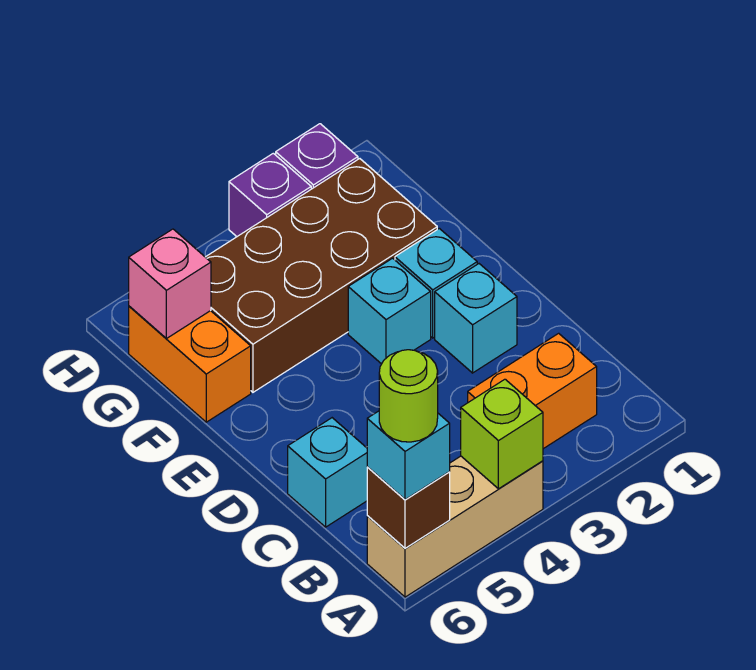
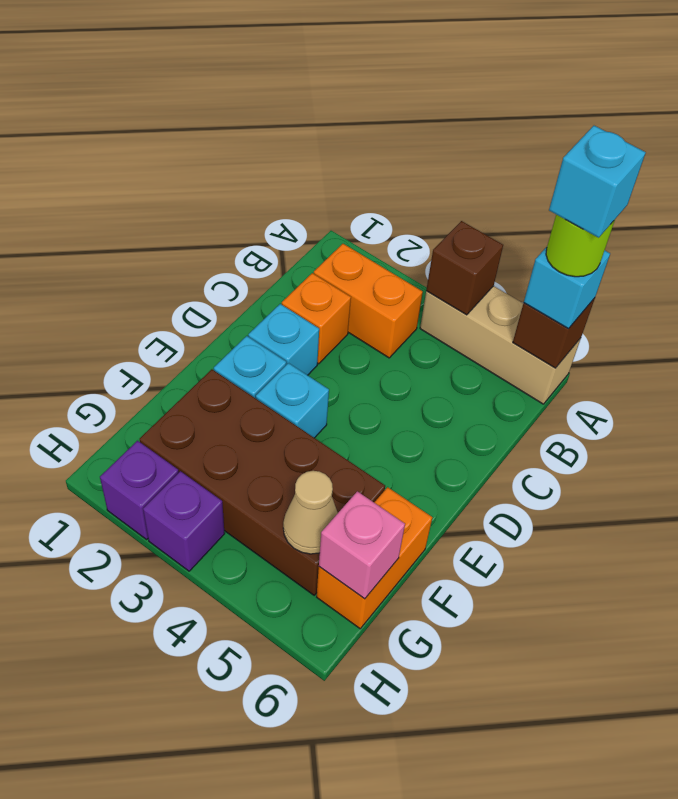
lime 1x1 brick [461,379,543,489] -> brown 1x1 brick [426,221,503,315]
none -> orange 1x1 brick [282,273,351,364]
cyan 1x1 brick [288,418,367,527] -> cyan 1x1 brick moved to [549,126,646,238]
none -> tan 1x1 cone [283,471,338,554]

